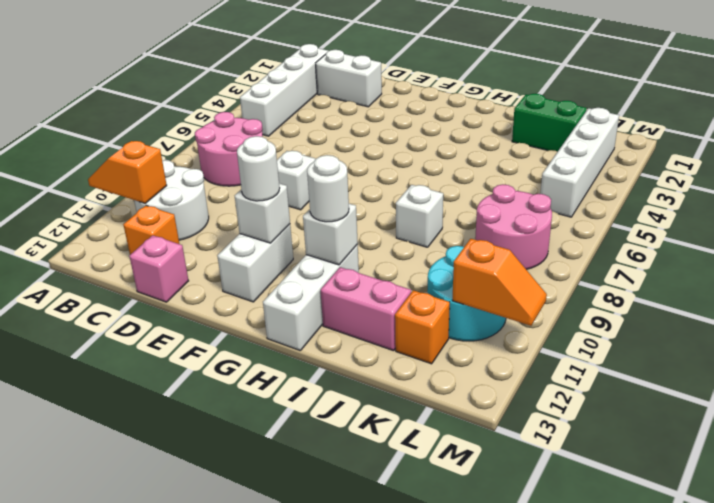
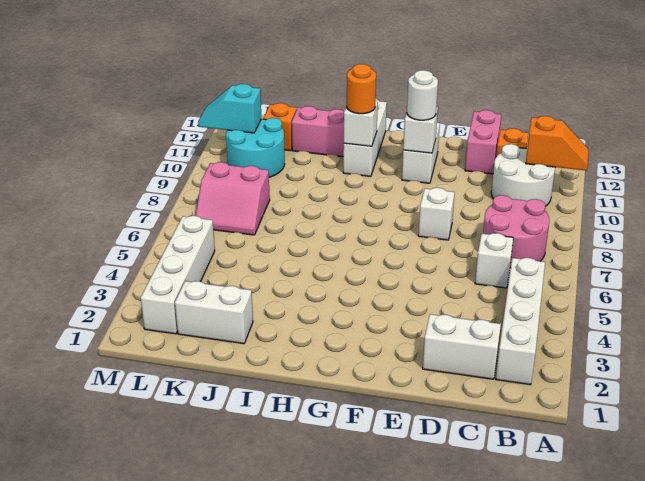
pink 1x1 brick [129,235,189,302] -> pink 1x2 brick [465,110,501,174]
white 1x1 round brick [307,155,349,222] -> orange 1x1 round brick [347,64,376,114]
white 1x1 brick [396,185,443,247] -> white 1x1 brick moved to [475,233,513,288]
green 1x2 brick [512,94,587,152] -> white 1x2 brick [175,281,253,344]
pink 2x2 round brick [475,184,552,269] -> pink 2x2 slope [196,162,270,235]
orange 1x2 slope [452,239,547,326] -> cyan 1x2 slope [198,84,261,133]

